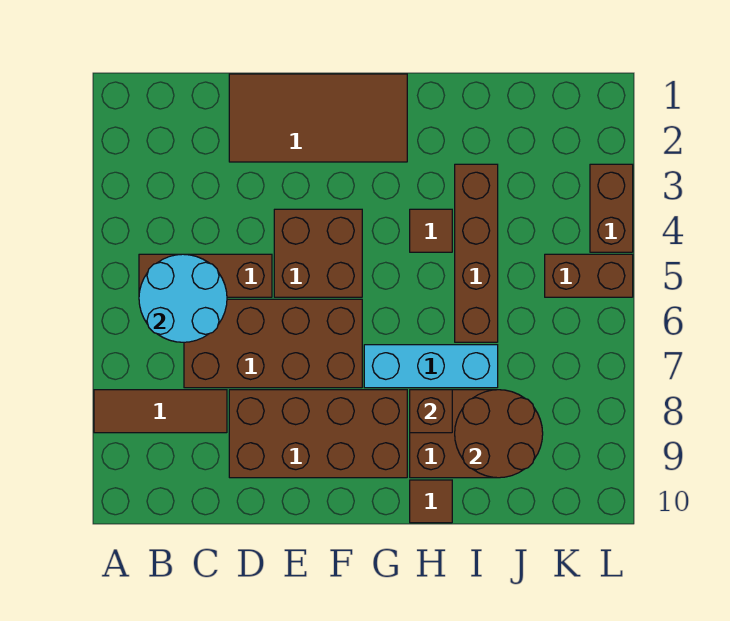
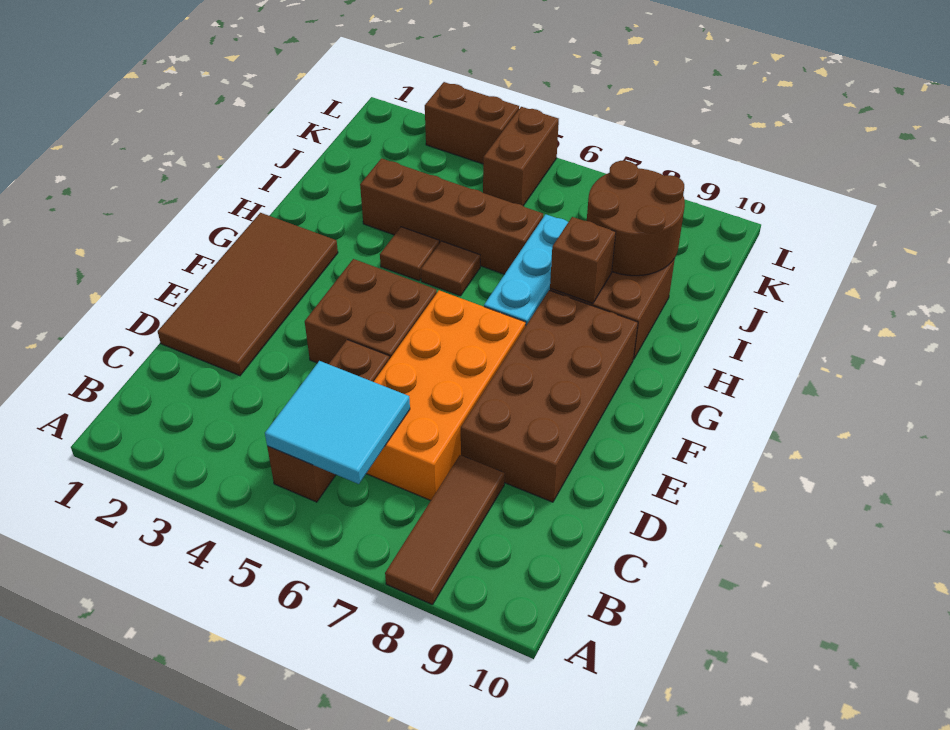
cyan 2x2 round brick [139,254,227,342] -> cyan 2x2 tile [265,361,410,484]
brown 2x4 brick [184,299,362,388] -> orange 2x4 brick [366,290,526,500]
brown 1x1 tile [410,480,452,523] -> brown 1x1 tile moved to [421,241,480,296]

